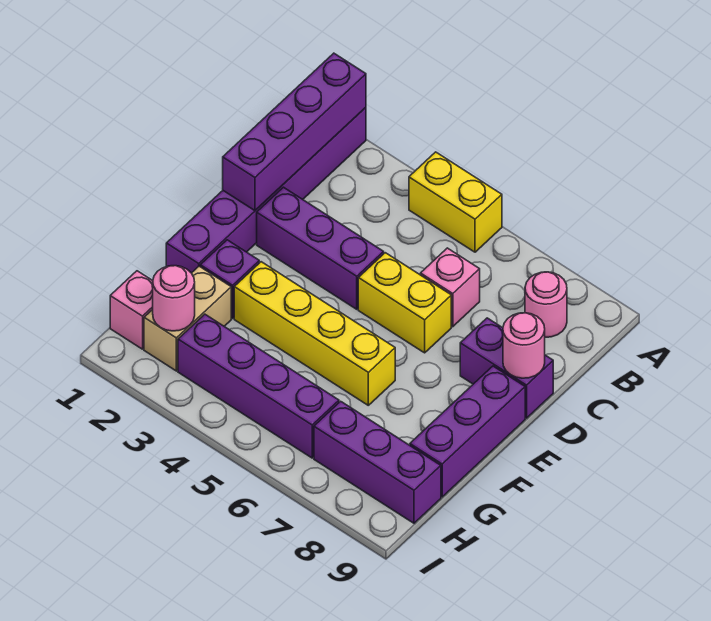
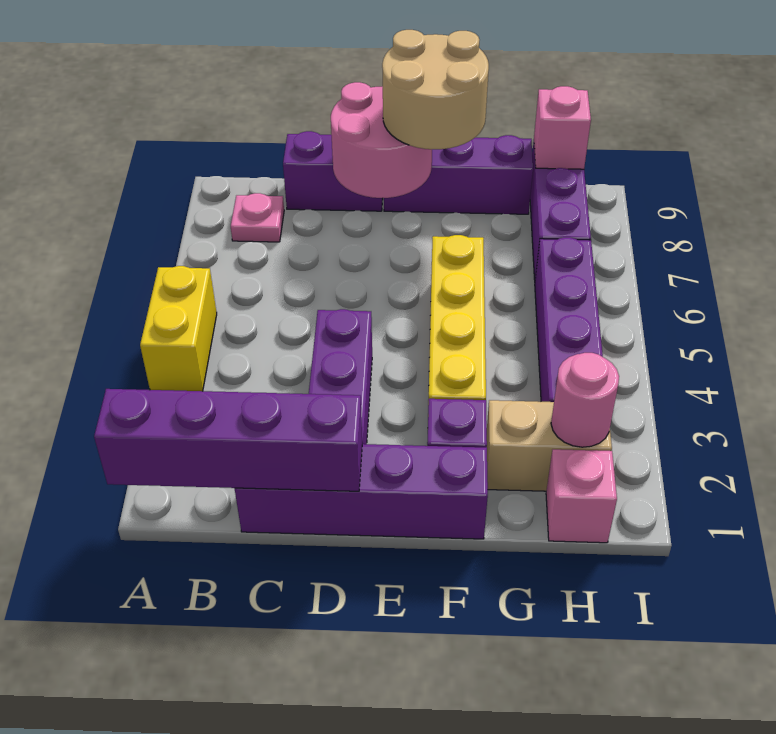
purple 1x6 brick [166,108,366,273] -> purple 1x4 brick [235,444,488,539]
pink 1x1 round brick [525,272,567,337] -> pink 1x1 plate [231,193,284,242]
pink 1x1 brick [421,248,480,327] -> pink 1x1 brick moved to [534,86,591,169]
yellow 1x2 brick [358,253,451,353] -> none
purple 1x2 brick [460,318,553,418] -> purple 1x2 brick turned to [283,131,383,211]
pink 1x1 round brick [503,313,545,378] -> pink 2x2 round brick [331,82,432,198]
none -> tan 2x2 round brick [382,30,489,149]

